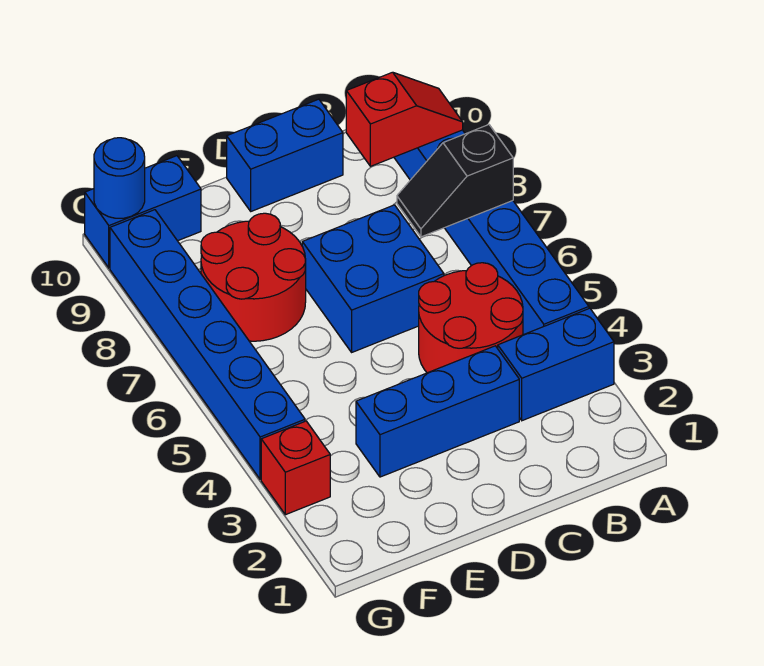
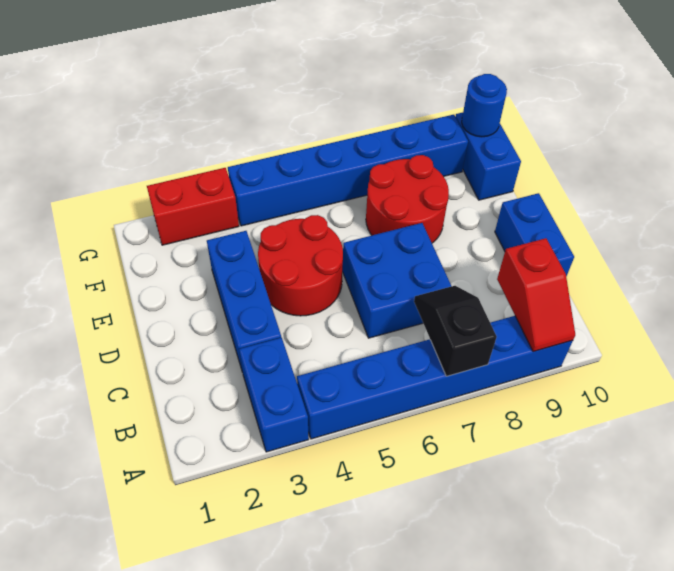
red 2x2 round brick [419,263,523,373] -> red 2x2 round brick moved to [258,215,343,316]
red 1x1 brick [261,421,330,515] -> red 1x2 brick [147,168,239,245]

